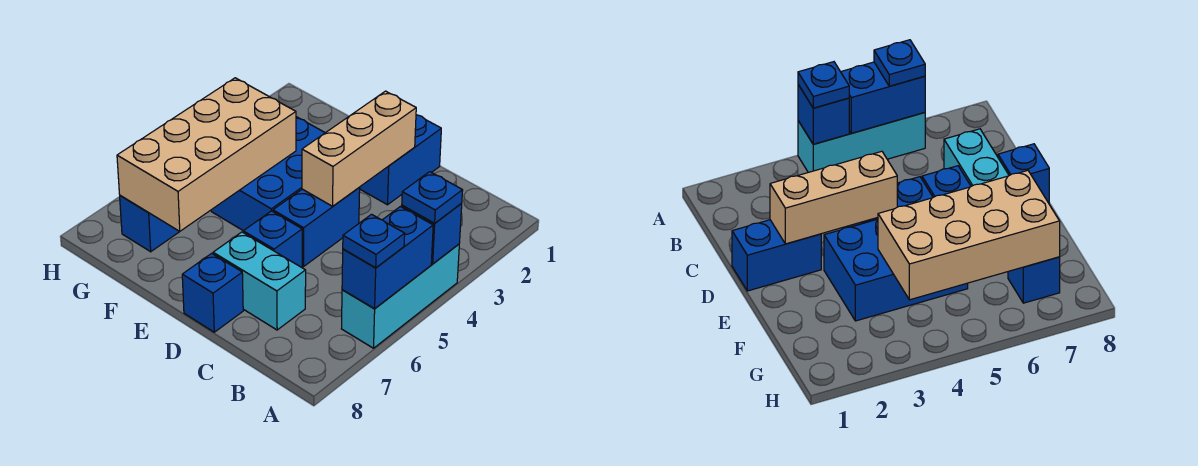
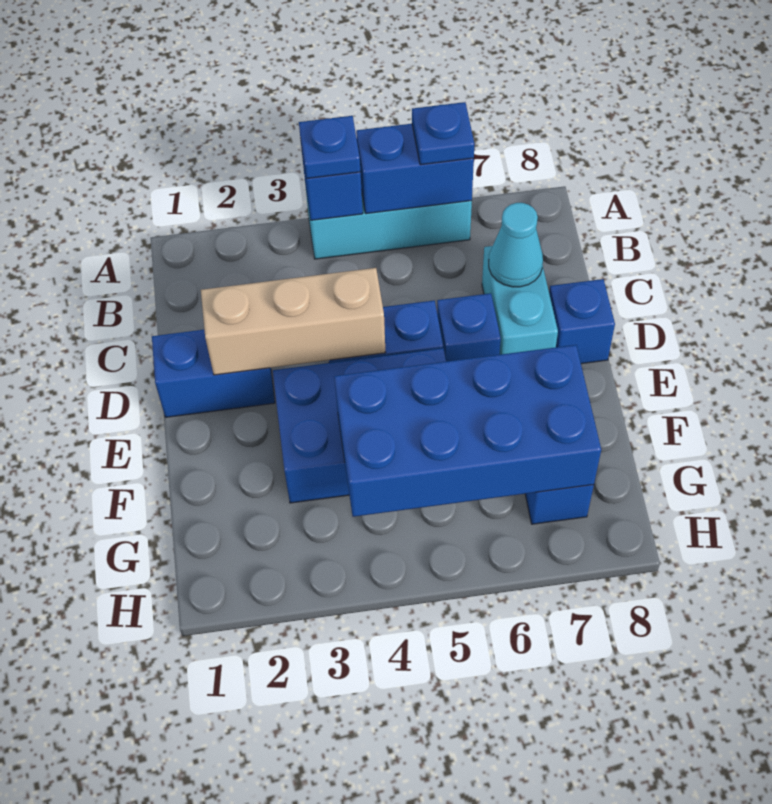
none -> cyan 1x1 cone [489,203,543,287]
tan 2x4 brick [117,78,296,231] -> blue 2x4 brick [334,345,601,517]

